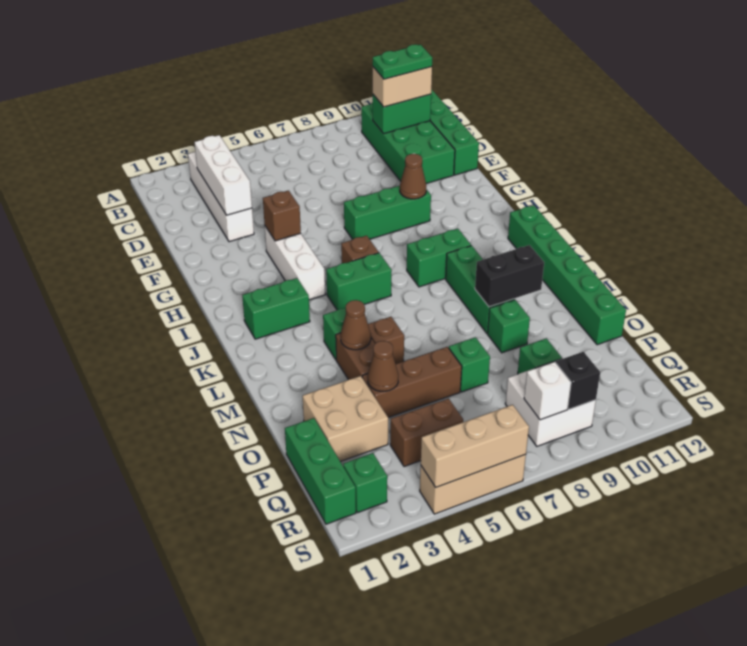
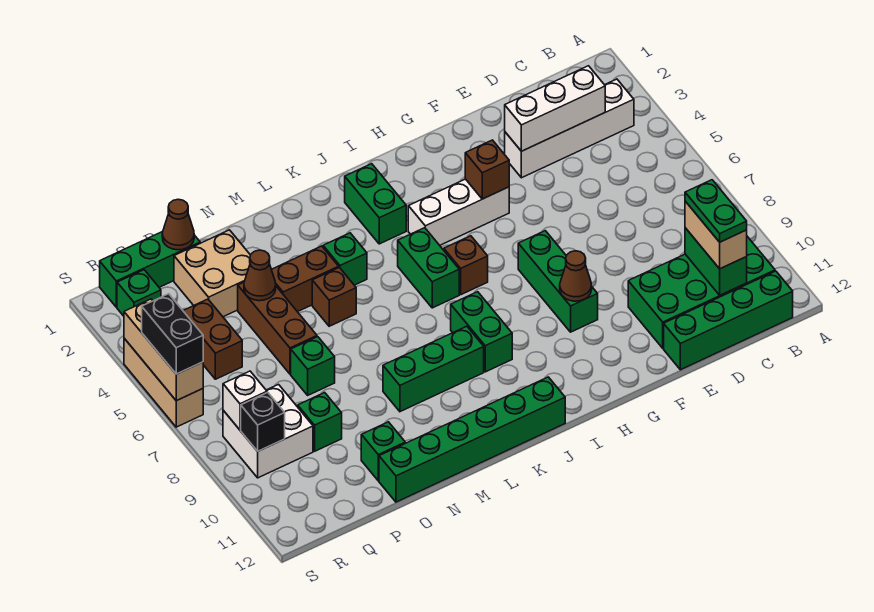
brown 1x1 cone [341,300,371,350] -> brown 1x1 cone moved to [162,199,194,250]
black 1x2 brick [475,245,544,307] -> black 1x2 brick moved to [142,294,203,374]
green 1x1 brick [488,300,530,353] -> green 1x1 brick moved to [361,422,405,481]

